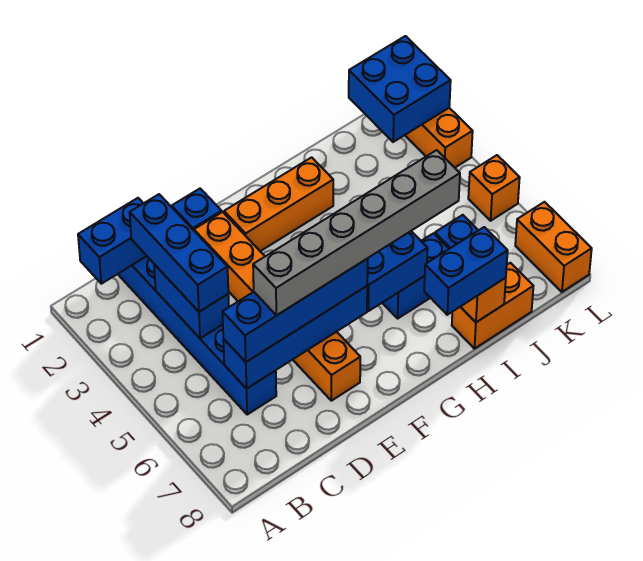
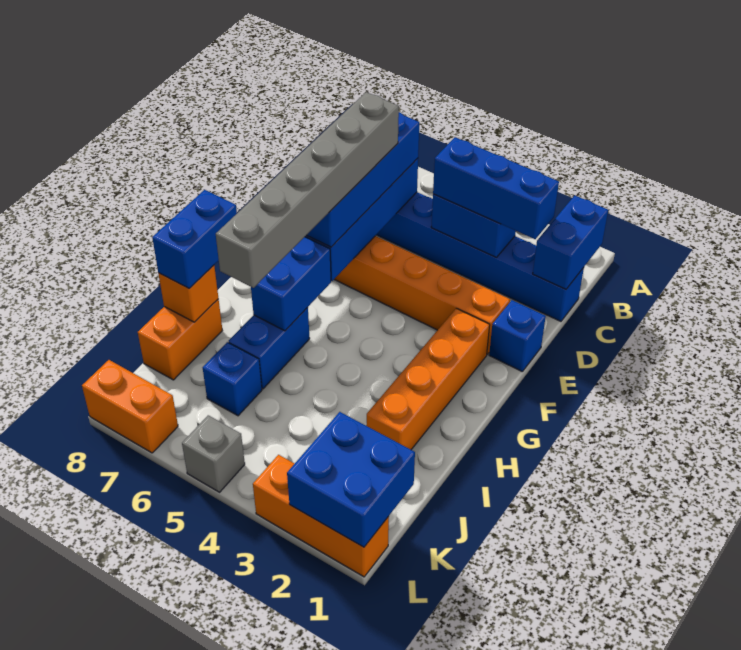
orange 1x3 brick [224,157,333,251] -> orange 1x4 brick [367,308,490,450]
orange 1x1 brick [468,155,520,221] -> grey 1x1 brick [182,415,245,492]

